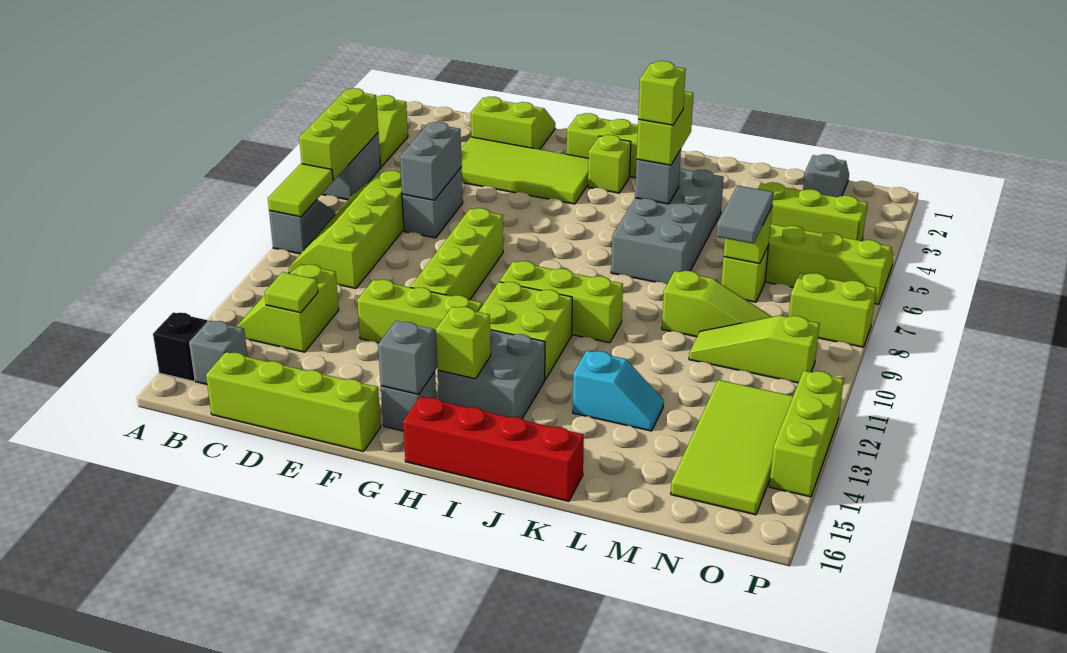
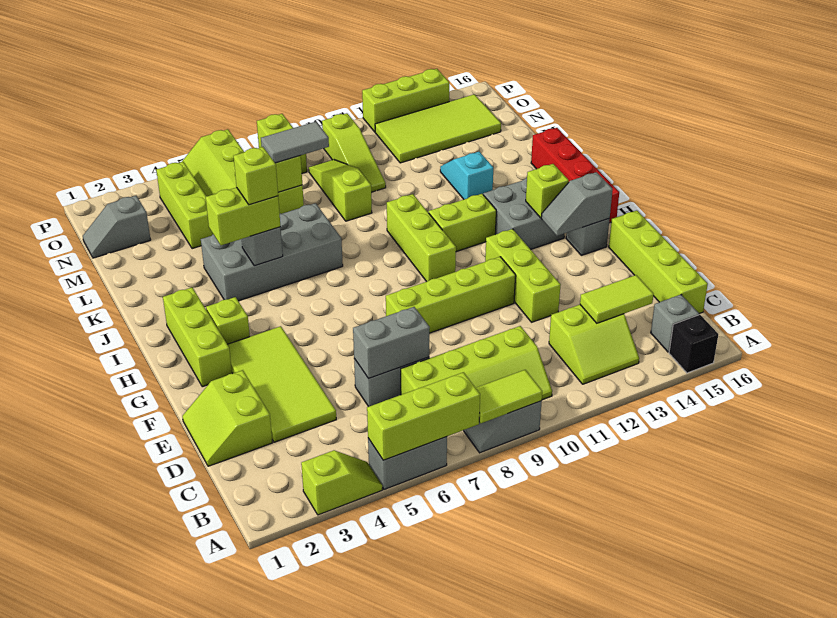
lime 1x1 tile [265,272,318,313] -> lime 1x2 tile [580,275,654,323]
lime 2x2 brick [478,282,572,380] -> lime 1x2 brick [429,194,496,252]

